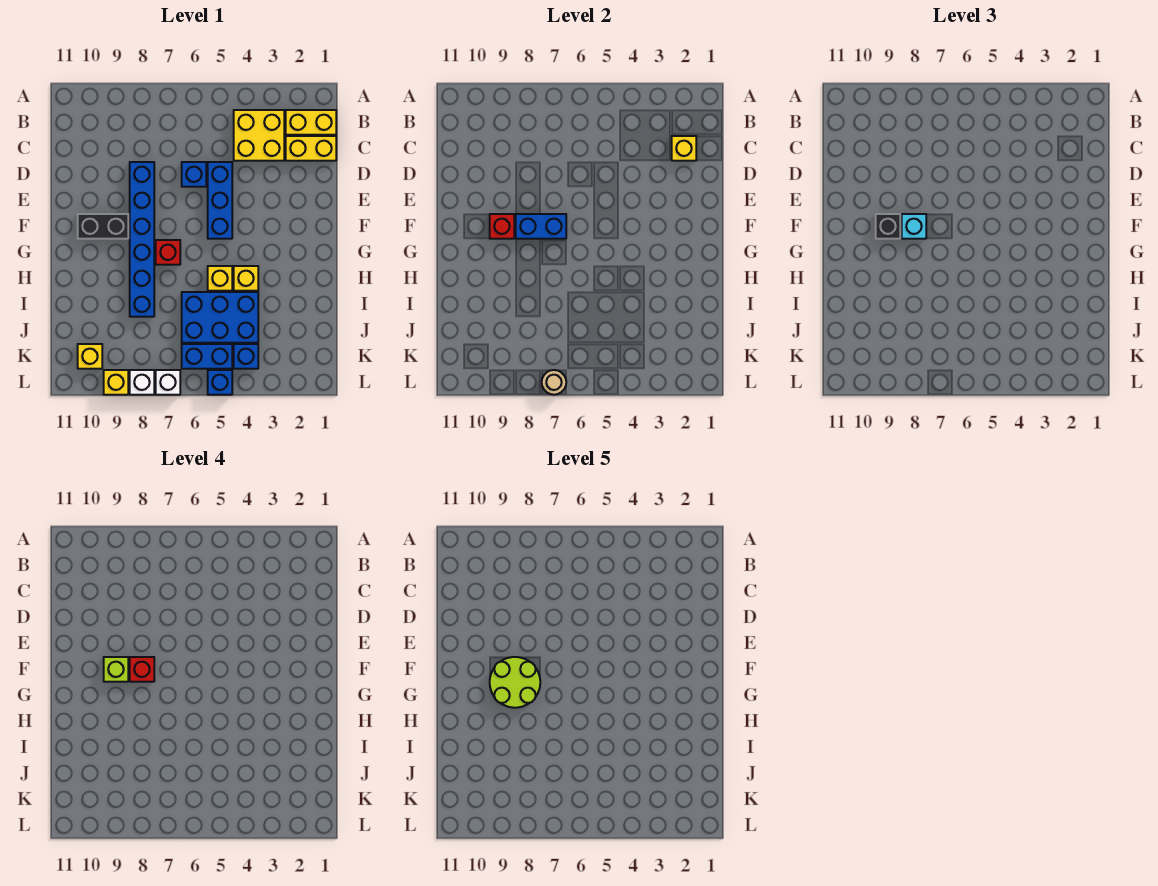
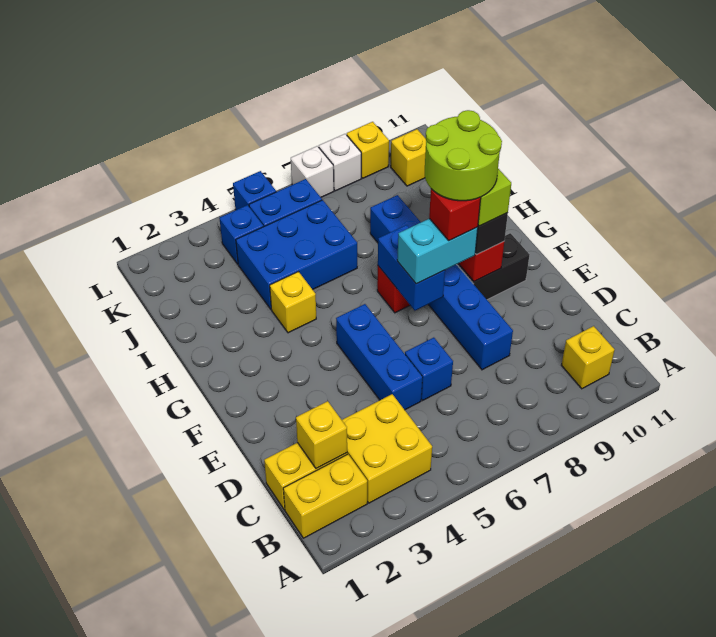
blue 1x2 brick [516,214,566,239] -> blue 1x2 brick turned to [378,225,445,311]
cyan 1x1 brick [902,214,926,239] -> cyan 1x2 brick [397,219,478,284]
yellow 1x1 brick [208,266,232,291] -> yellow 1x1 brick moved to [561,326,614,389]
tan 1x1 round brick [542,370,566,395] -> none

